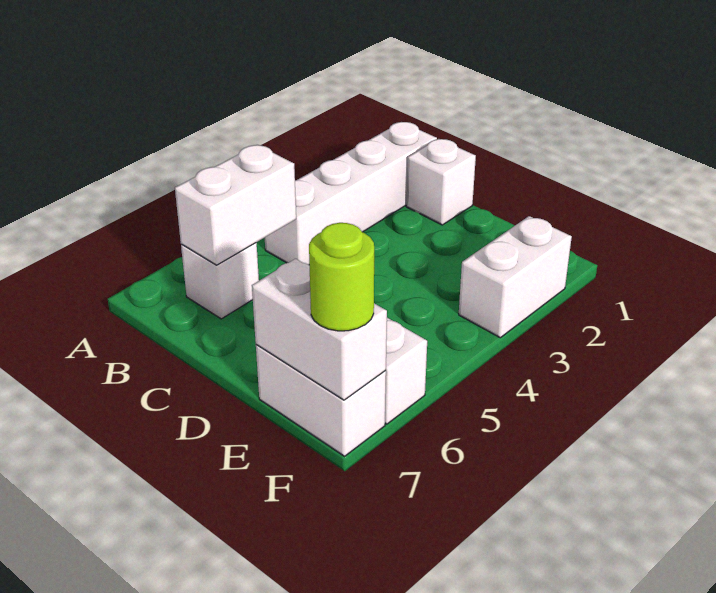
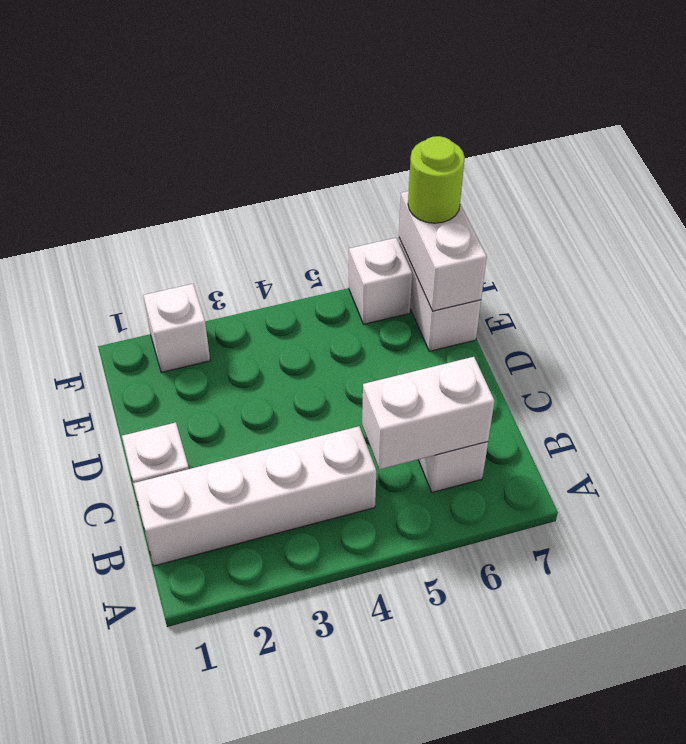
white 1x2 brick [459,216,572,338] -> white 1x1 brick [143,284,210,373]

